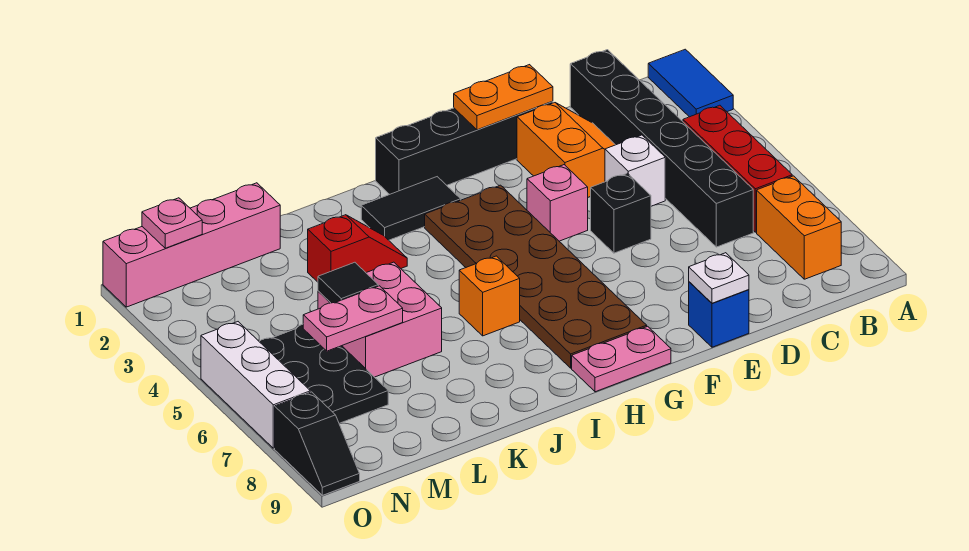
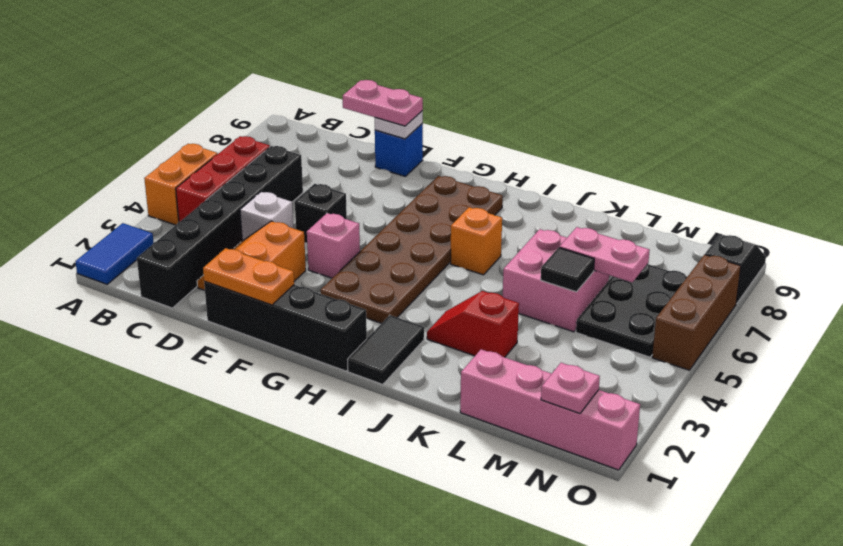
orange 1x2 brick [757,176,841,279] -> orange 1x2 brick moved to [144,144,218,225]
pink 1x2 plate [572,326,671,392] -> pink 1x2 plate moved to [343,80,423,126]
black 1x2 tile [361,177,461,240] -> black 1x2 tile turned to [348,315,424,384]
white 1x3 brick [201,322,310,448] -> brown 1x3 brick [652,255,741,370]

